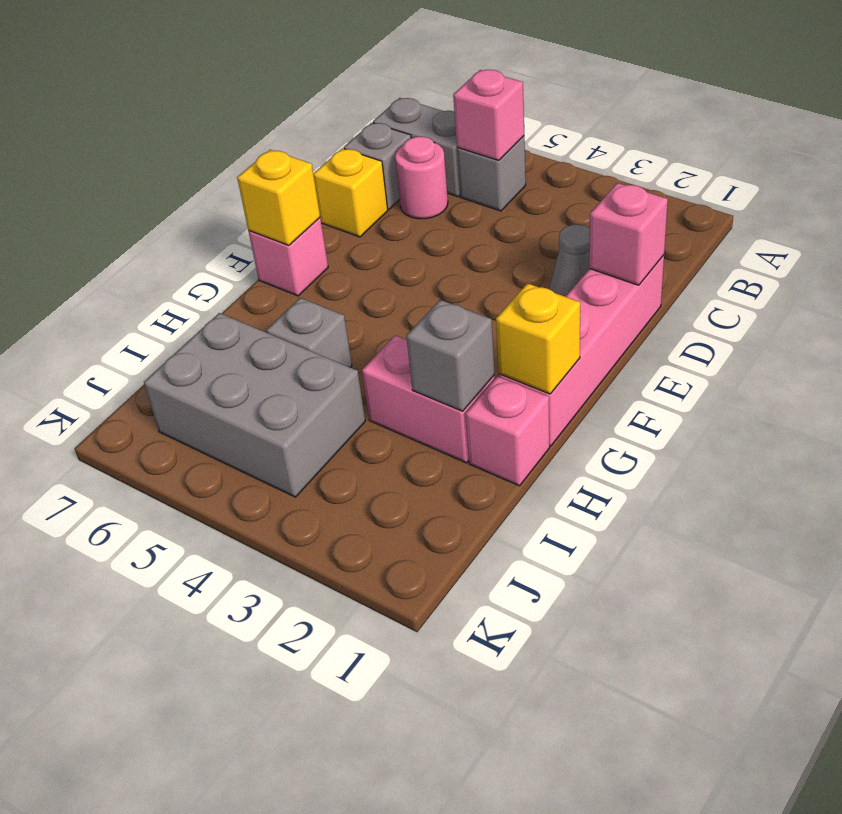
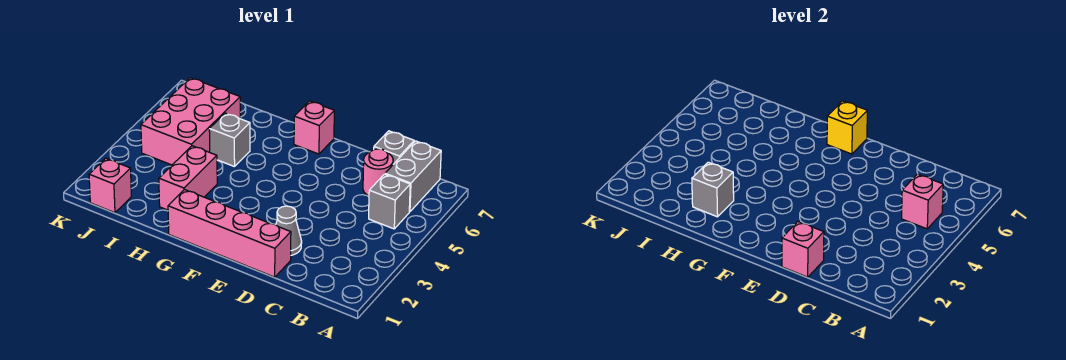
yellow 1x1 brick [313,148,388,237] -> none
yellow 1x1 brick [496,283,580,394] -> none
pink 1x1 brick [465,376,550,486] -> pink 1x1 brick moved to [89,158,131,213]
grey 2x3 brick [144,313,365,497] -> pink 2x3 brick [141,78,240,165]

